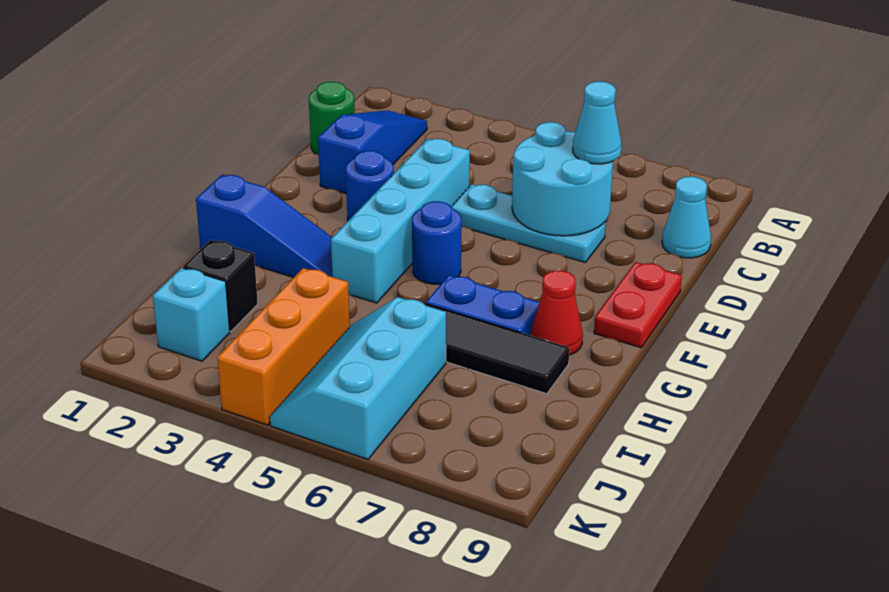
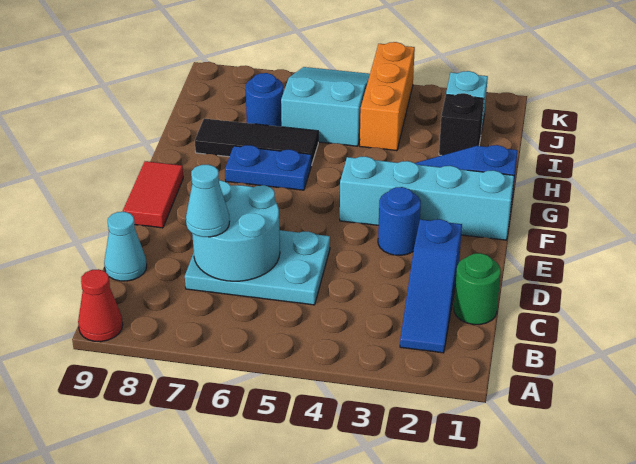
cyan 1x4 brick [331,139,470,303] -> cyan 1x4 brick turned to [340,156,514,240]
cyan 1x3 plate [451,184,606,262] -> cyan 2x3 plate [185,230,330,305]
red 1x2 plate [594,262,682,348] -> red 1x2 tile [123,161,183,228]
blue 1x1 round brick [412,201,461,284] -> blue 1x1 round brick moved to [246,73,283,127]
red 1x1 cone [531,270,583,355] -> red 1x1 cone moved to [78,269,123,342]
cyan 2x3 slope [270,297,446,459] -> cyan 2x3 slope turned to [281,67,370,146]

